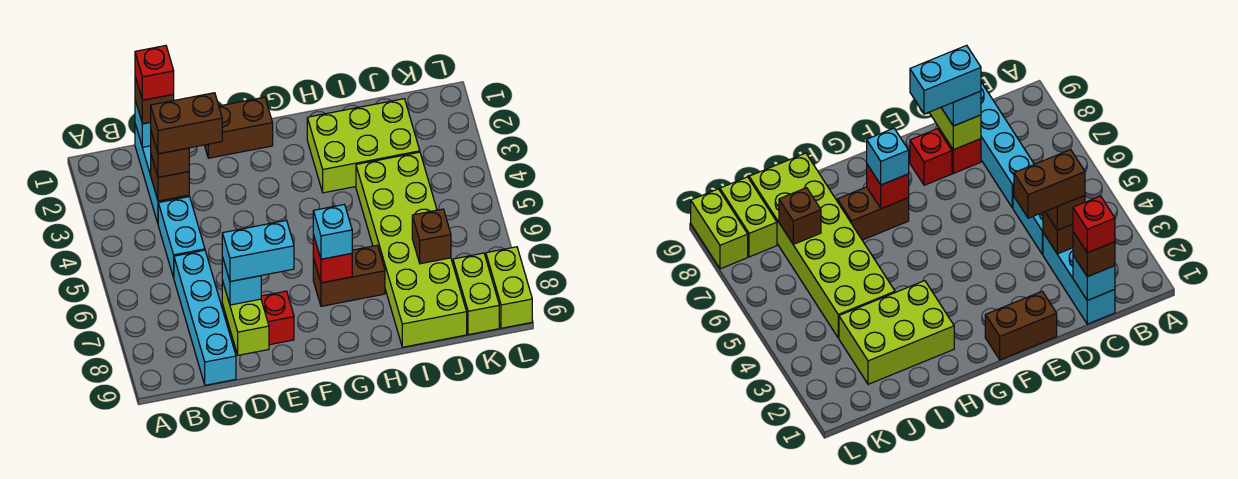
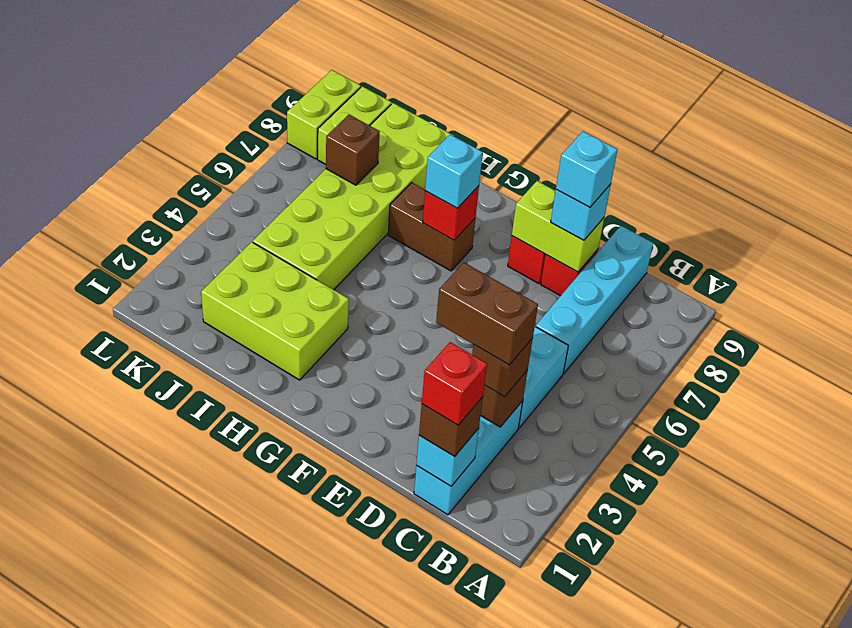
lime 1x2 brick [222,280,269,355] -> lime 1x2 brick turned to [512,181,604,272]
cyan 1x2 brick [222,220,294,281] -> cyan 1x1 brick [556,131,617,207]
brown 1x2 brick [205,97,273,158] -> none

